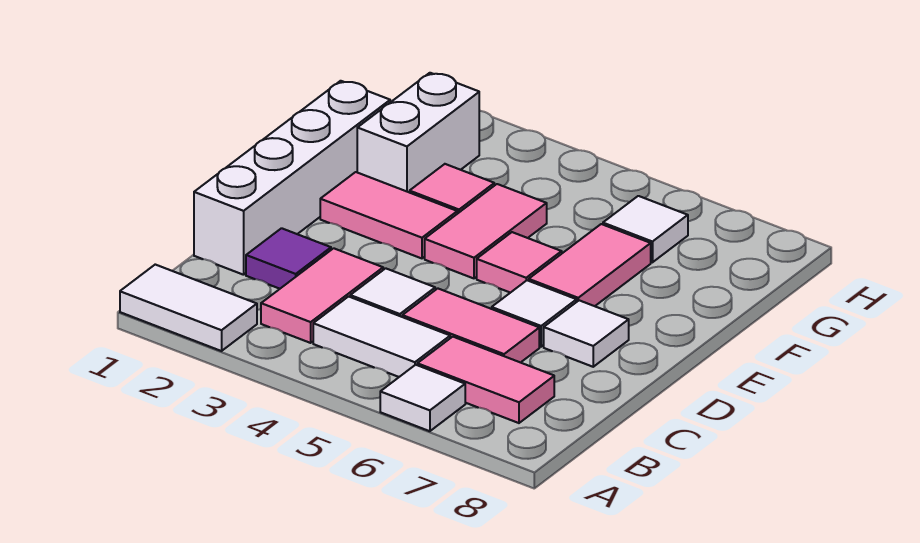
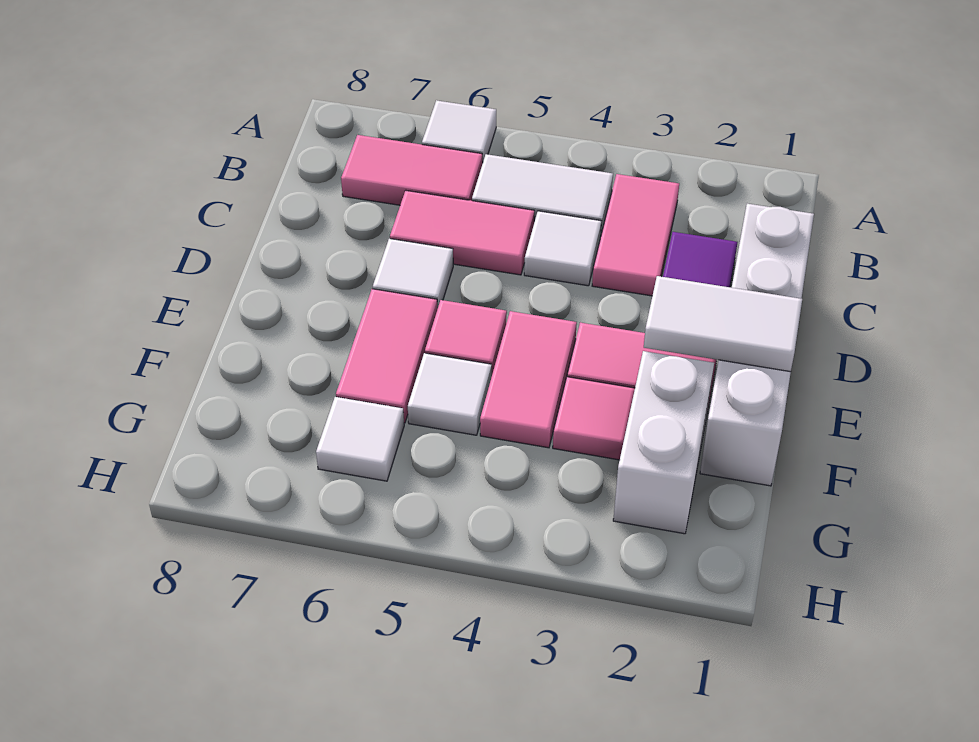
white 1x2 tile [120,265,257,351] -> white 1x2 tile moved to [644,276,802,372]
white 1x1 tile [544,300,629,367] -> white 1x1 tile moved to [408,353,492,435]

